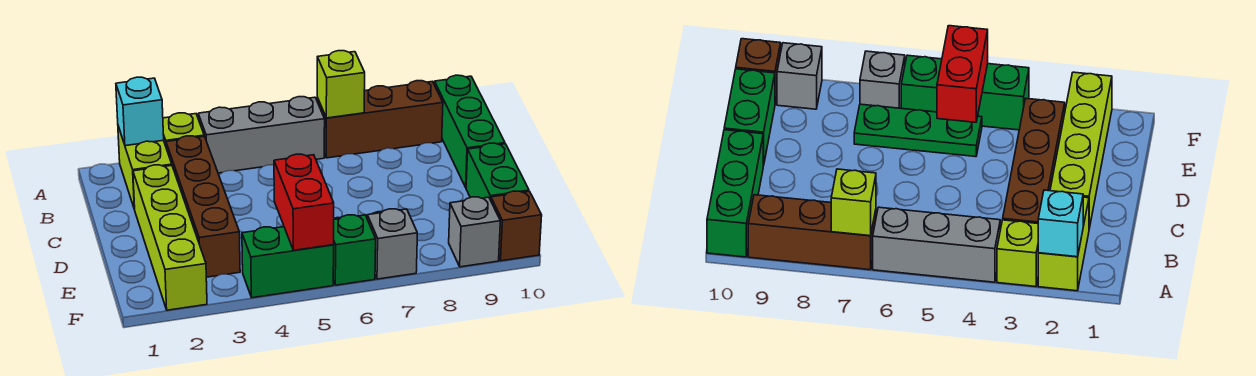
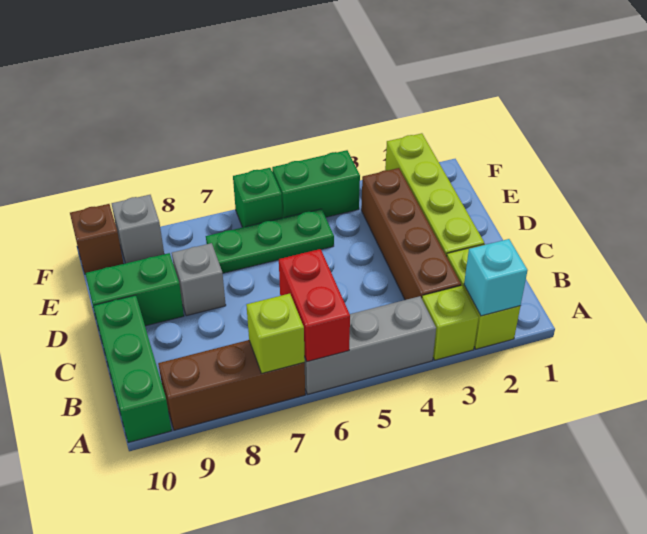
green 1x2 brick [466,143,529,200] -> green 1x2 brick turned to [85,253,184,328]
red 1x2 brick [274,154,334,250] -> red 1x2 brick moved to [279,249,350,362]
grey 1x1 brick [367,209,417,279] -> grey 1x1 brick moved to [172,243,226,316]

